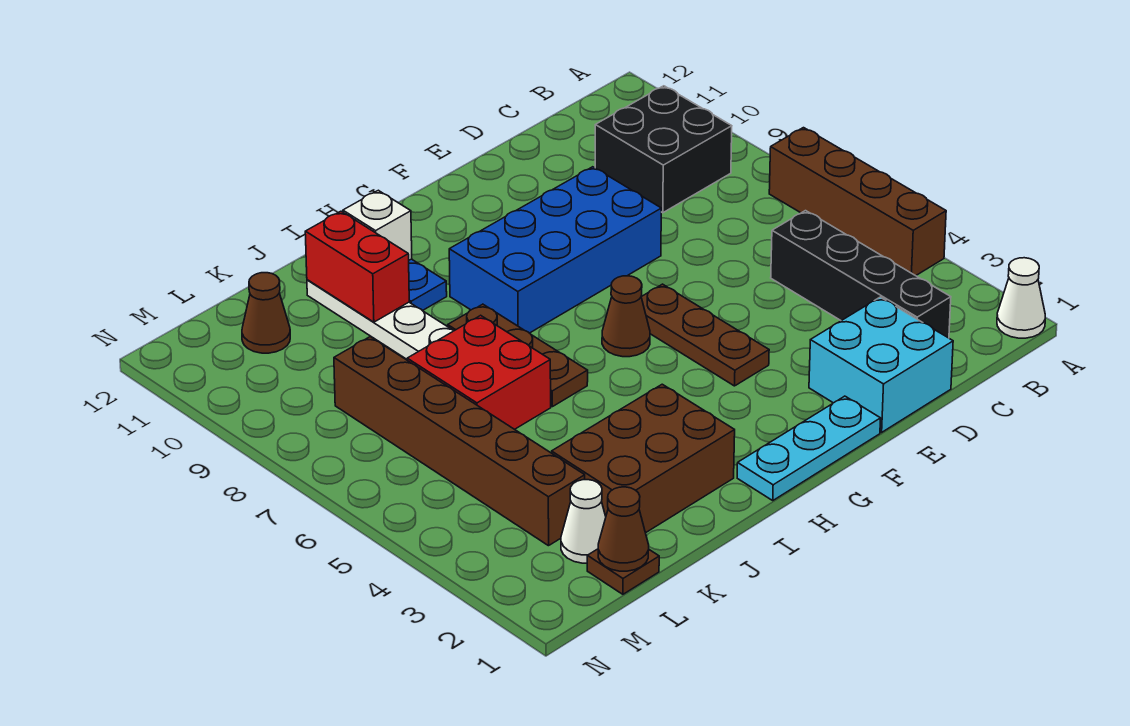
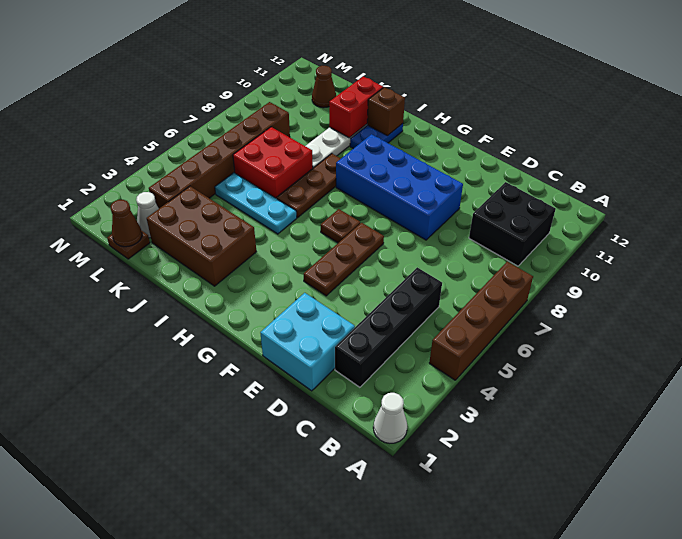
cyan 1x3 plate [737,396,881,500] -> cyan 1x3 plate moved to [215,173,297,234]
brown 1x1 cone [602,276,650,357] -> brown 1x1 plate [321,209,360,243]
white 1x1 brick [343,190,412,260] -> brown 1x1 brick [367,87,405,136]

